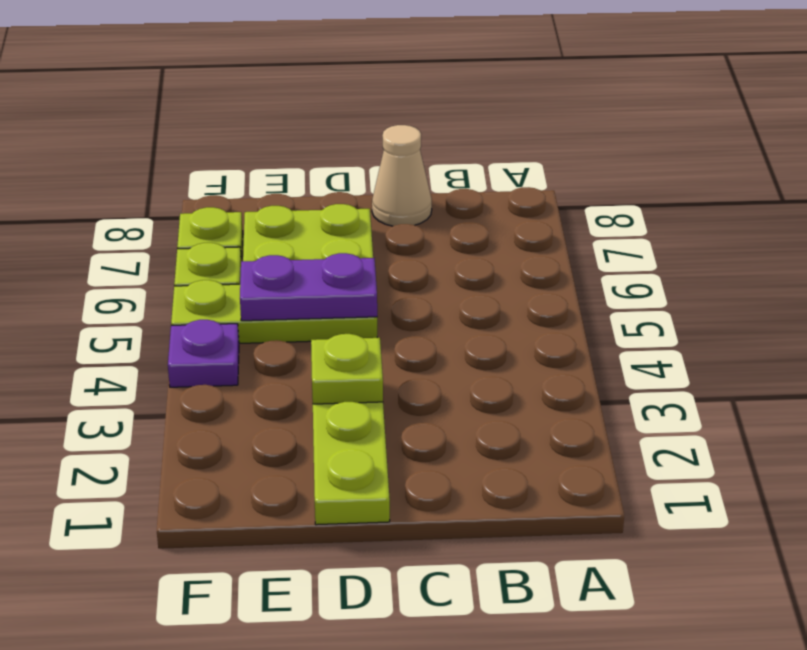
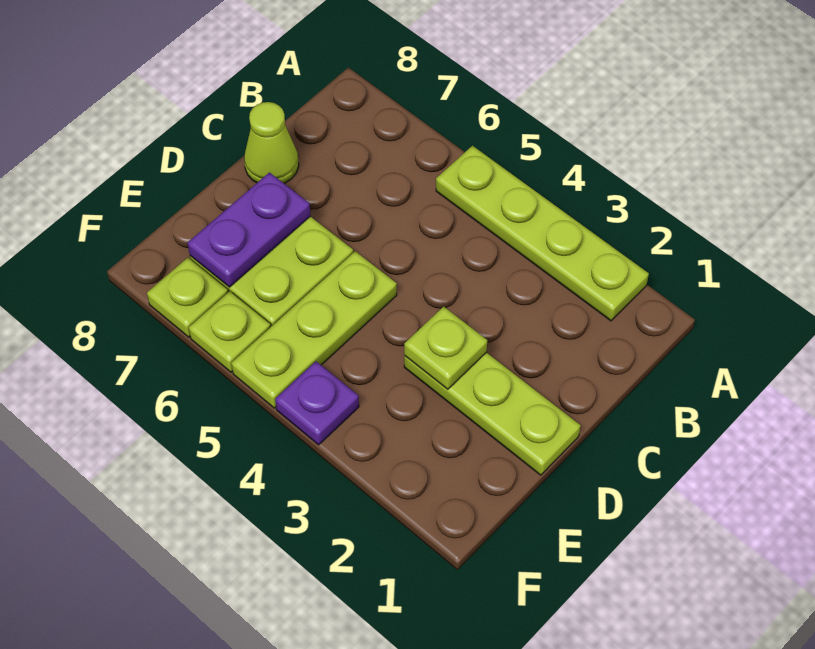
none -> lime 1x4 plate [436,146,649,321]
tan 1x1 cone [372,125,432,226] -> lime 1x1 cone [244,102,299,184]
purple 1x2 plate [240,253,377,321] -> purple 1x2 plate moved to [188,173,310,287]

